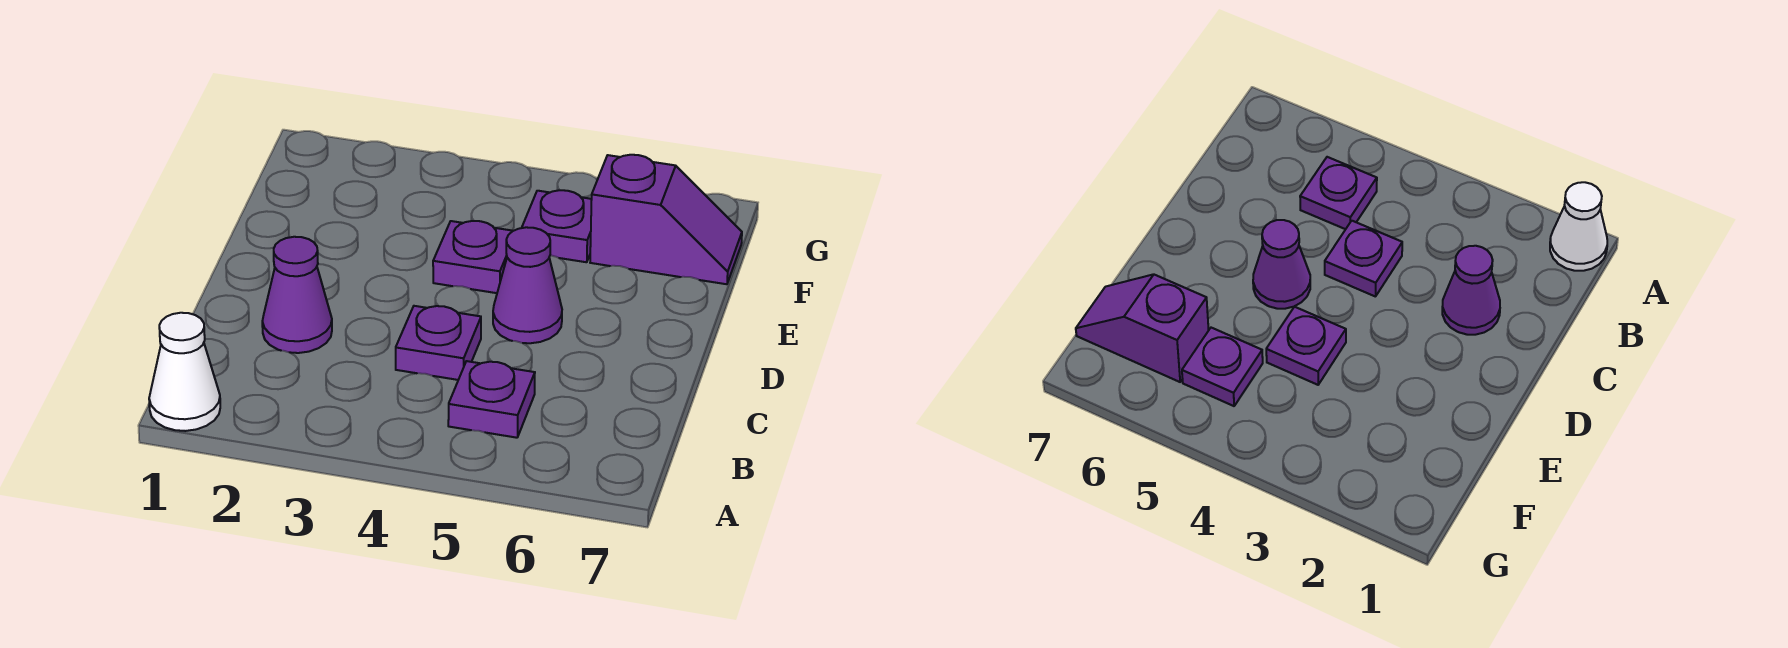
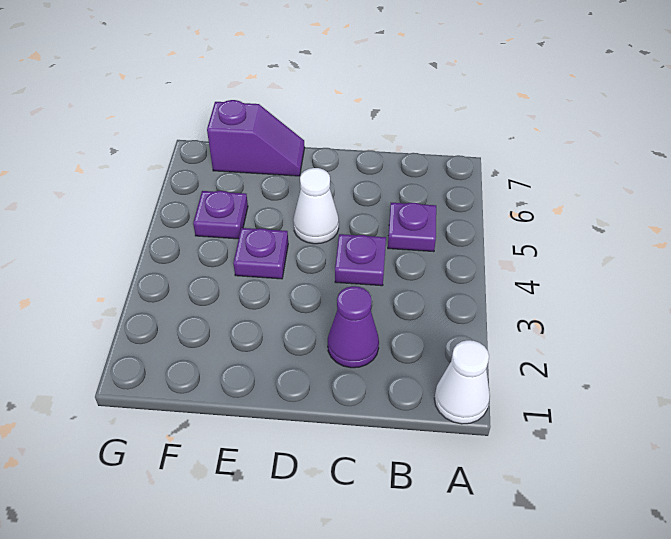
purple 1x1 cone [493,227,562,343] -> white 1x1 cone [293,168,339,244]
purple 1x2 slope [590,155,742,284] -> purple 1x2 slope turned to [207,100,305,176]

